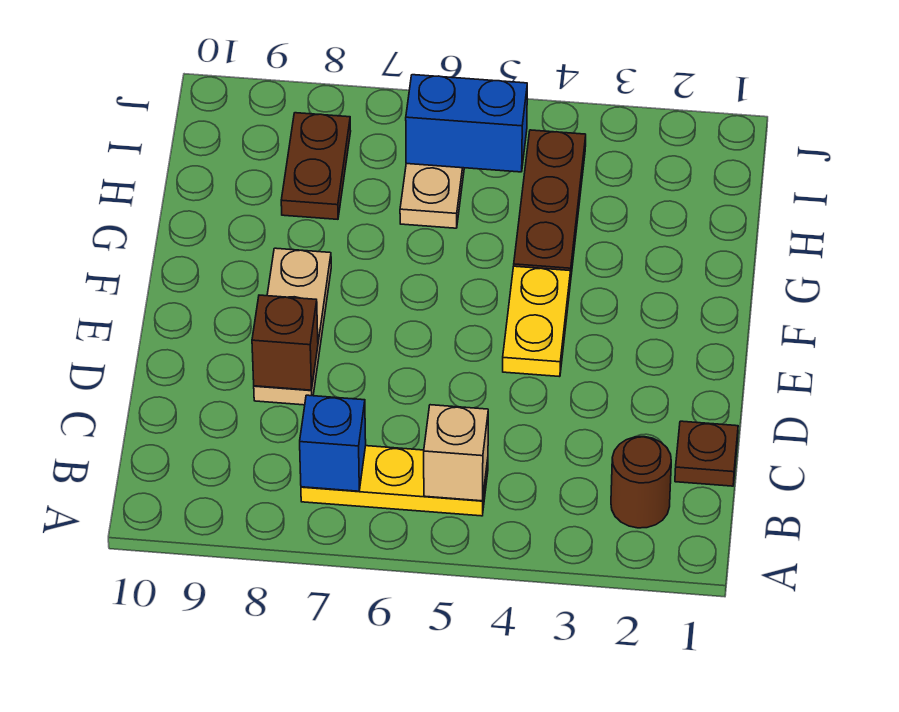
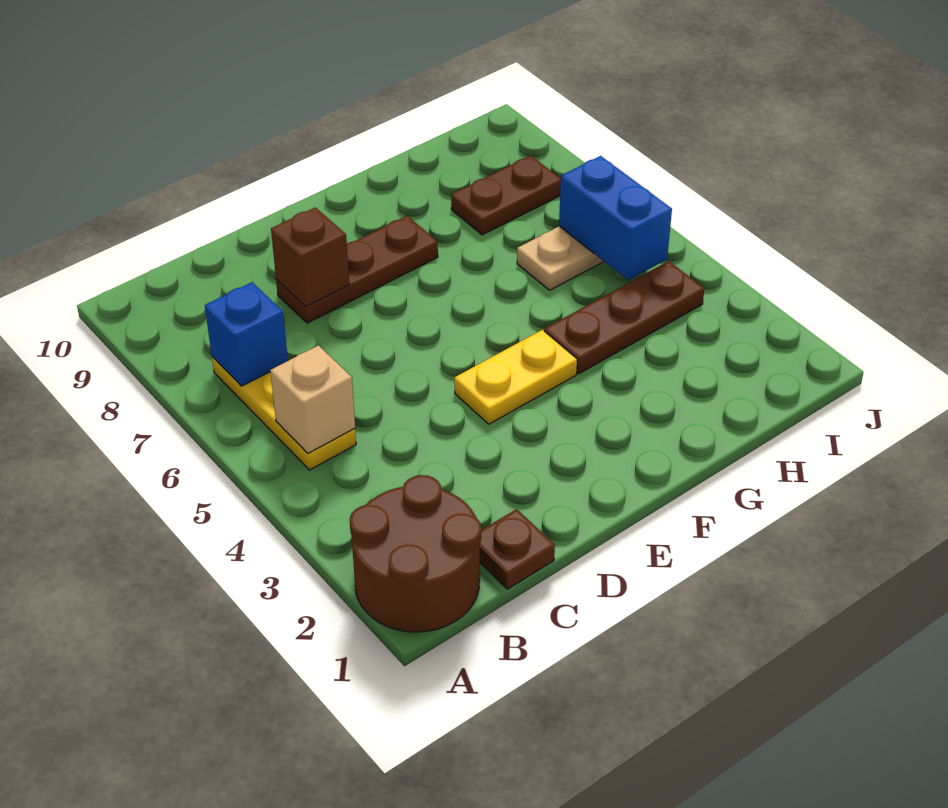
brown 1x1 round brick [611,437,671,528] -> brown 2x2 round brick [350,475,482,632]
tan 1x3 plate [254,248,331,405] -> brown 1x3 plate [276,216,438,323]

